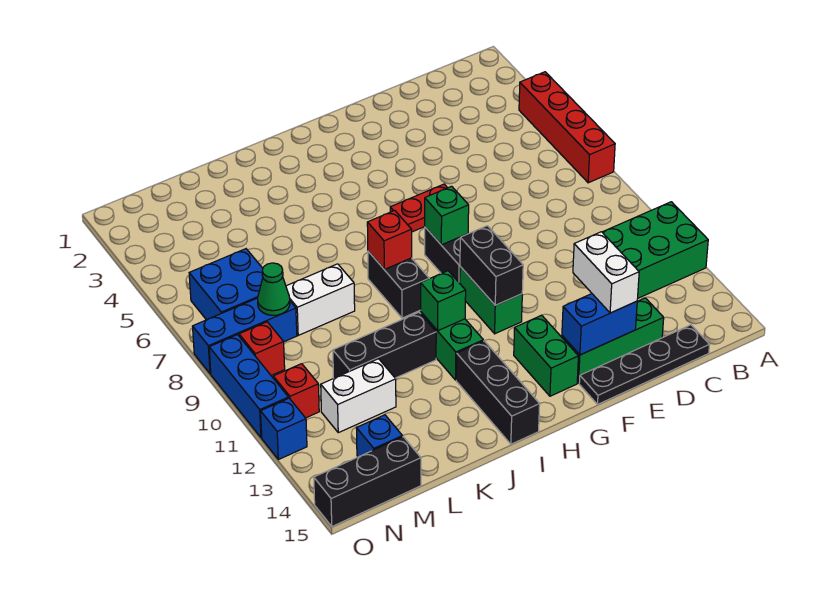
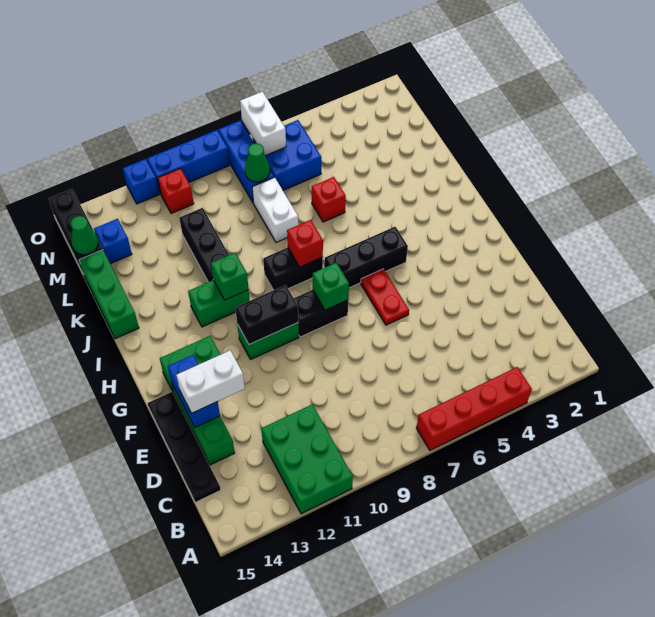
black 1x3 brick [456,341,540,444] -> black 1x3 brick moved to [324,227,408,288]
none -> green 1x3 brick [79,250,139,339]
white 1x2 brick [321,359,396,433] -> white 1x2 brick moved to [240,92,286,156]
none -> green 1x1 cone [71,216,98,255]
red 1x1 brick [239,322,285,375] -> red 1x1 brick moved to [312,177,346,222]

